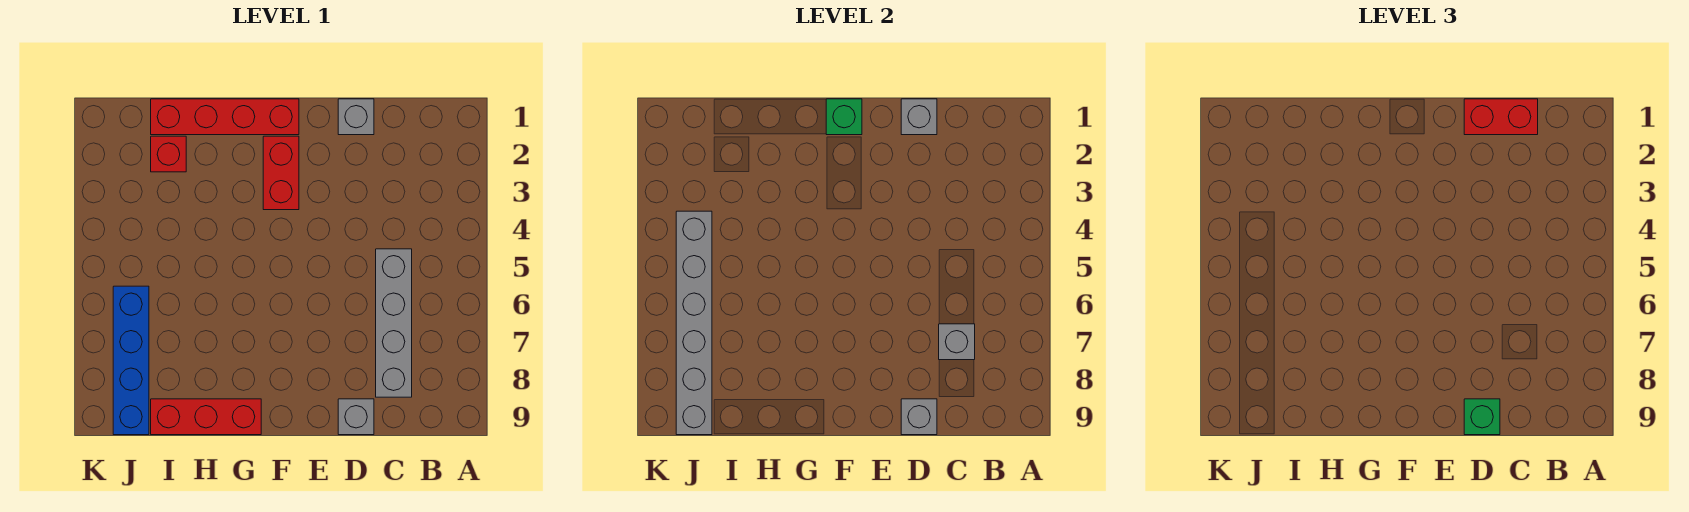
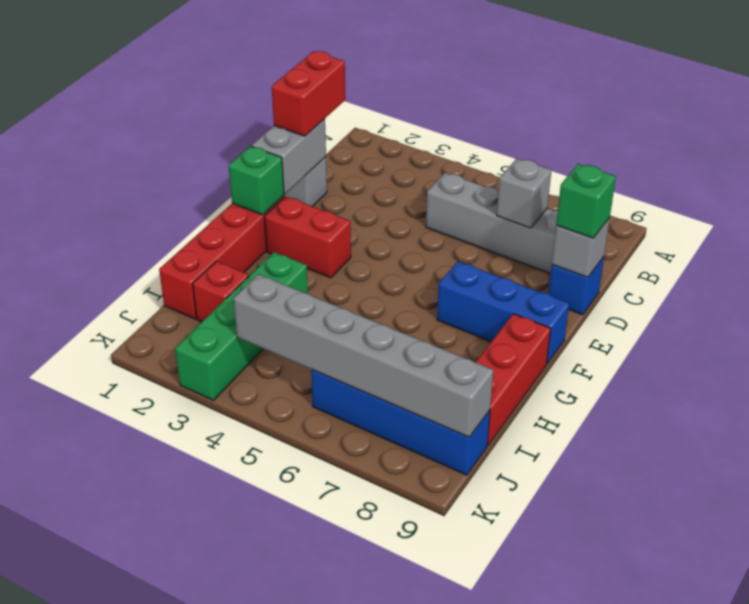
grey 1x1 brick [901,99,937,135] -> grey 1x2 brick [252,119,326,194]
grey 1x1 brick [338,399,374,435] -> blue 1x1 brick [548,257,604,315]
none -> blue 1x3 brick [437,261,569,364]
none -> green 1x4 brick [175,252,308,400]

